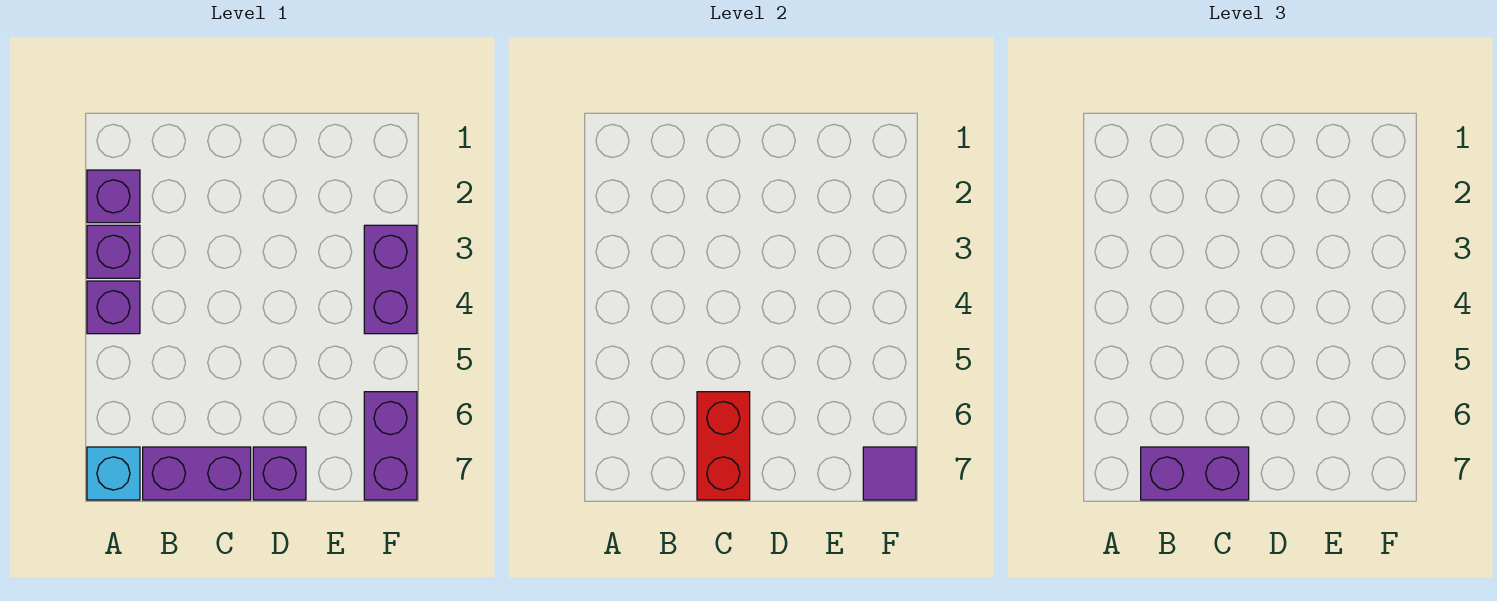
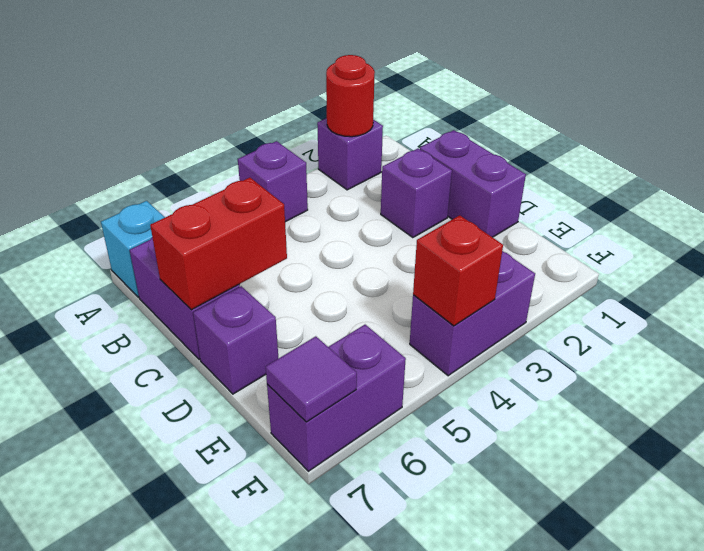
none -> red 1x1 round brick [326,55,375,137]
purple 1x1 brick [87,225,140,278] -> purple 1x1 brick moved to [381,149,452,238]
purple 1x2 brick [1141,447,1249,500] -> purple 1x2 brick moved to [420,130,526,237]
none -> red 1x1 brick [413,215,503,326]

